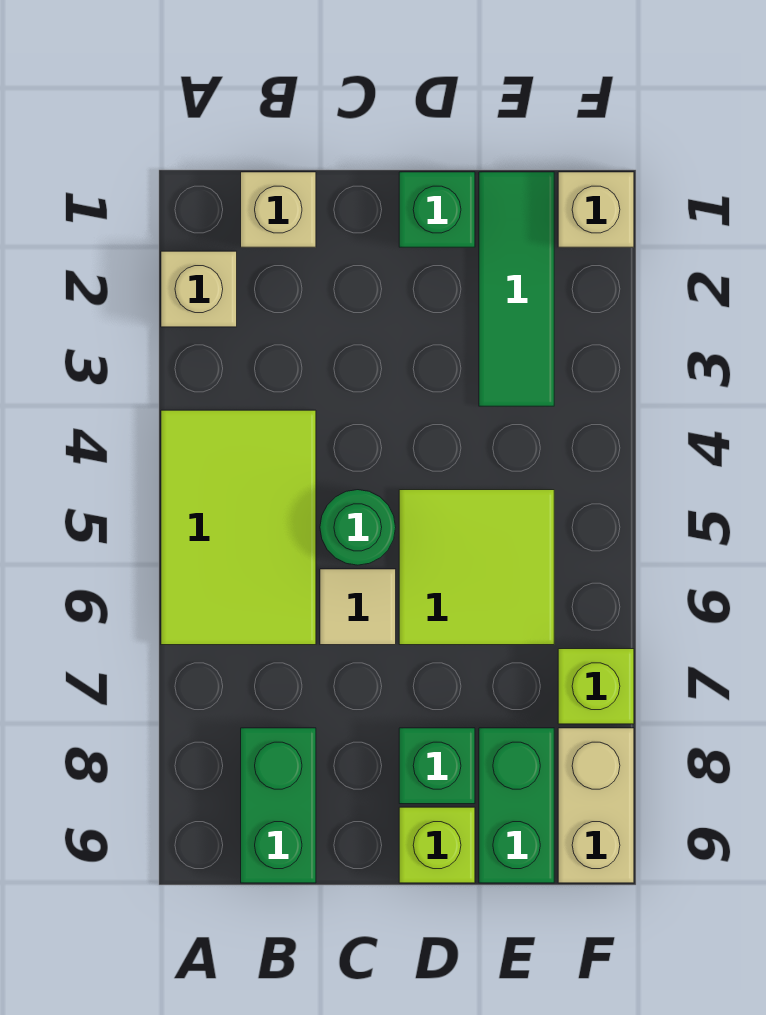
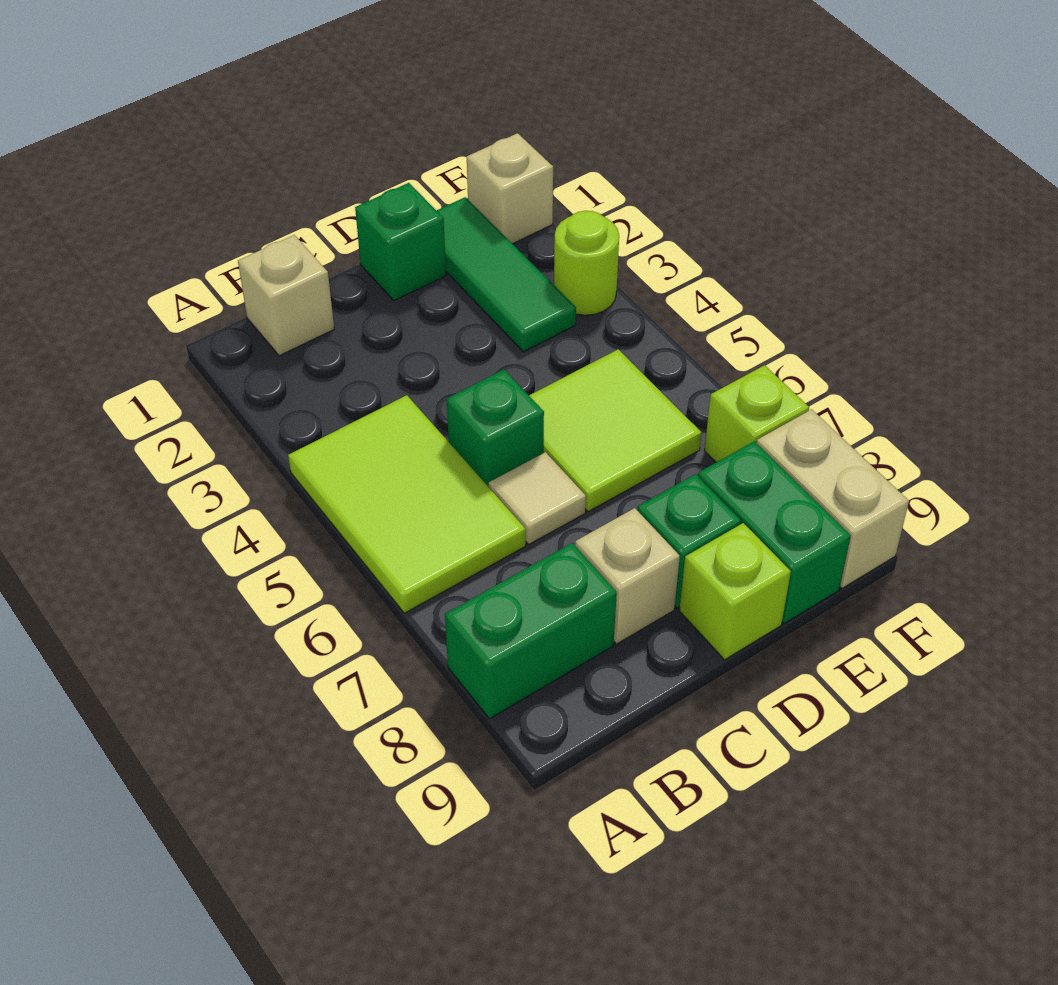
tan 1x1 brick [161,251,237,327] -> tan 1x1 brick moved to [575,508,680,644]
green 1x2 brick [241,728,316,883] -> green 1x2 brick turned to [445,543,617,719]
green 1x1 round brick [320,490,396,565] -> green 1x1 brick [447,370,544,487]
none -> lime 1x1 round brick [554,211,619,315]

